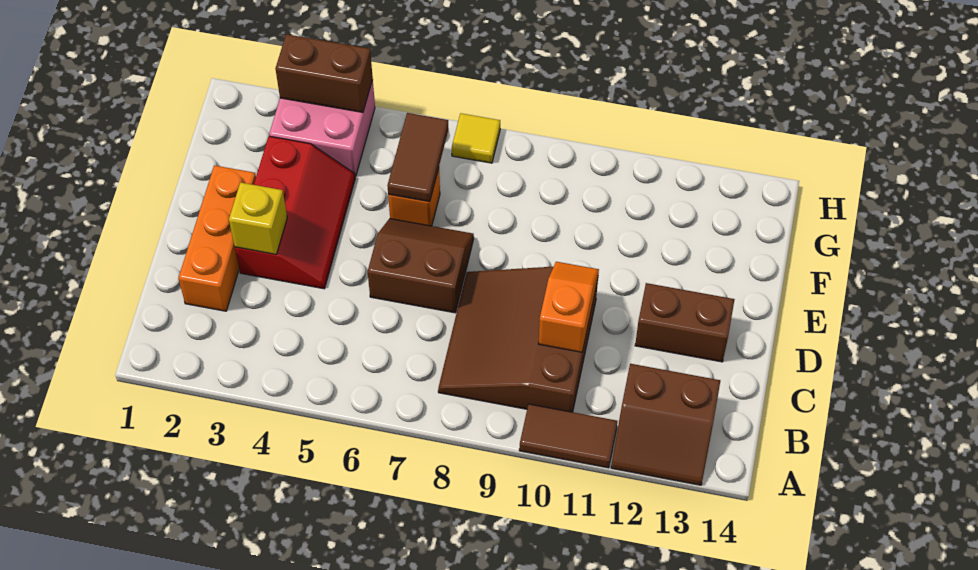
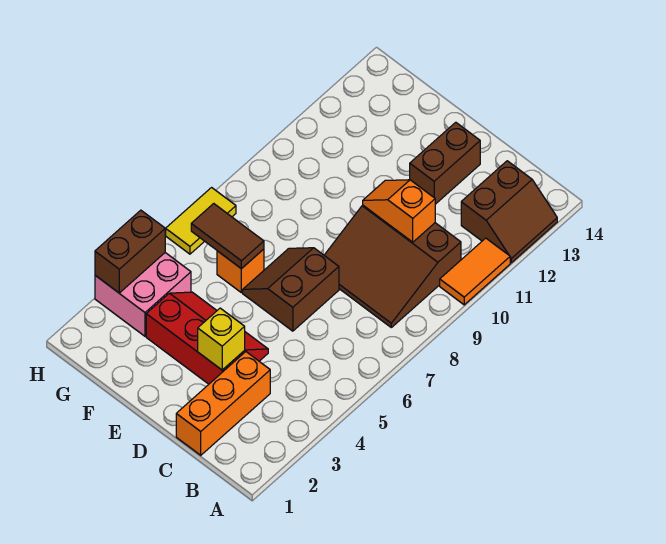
brown 1x2 tile [519,404,617,468] -> orange 1x2 tile [440,238,510,305]
orange 1x3 brick [178,165,256,311] -> orange 1x3 brick turned to [176,352,270,455]
yellow 1x1 tile [452,113,500,163] -> yellow 1x2 tile [166,188,236,254]

